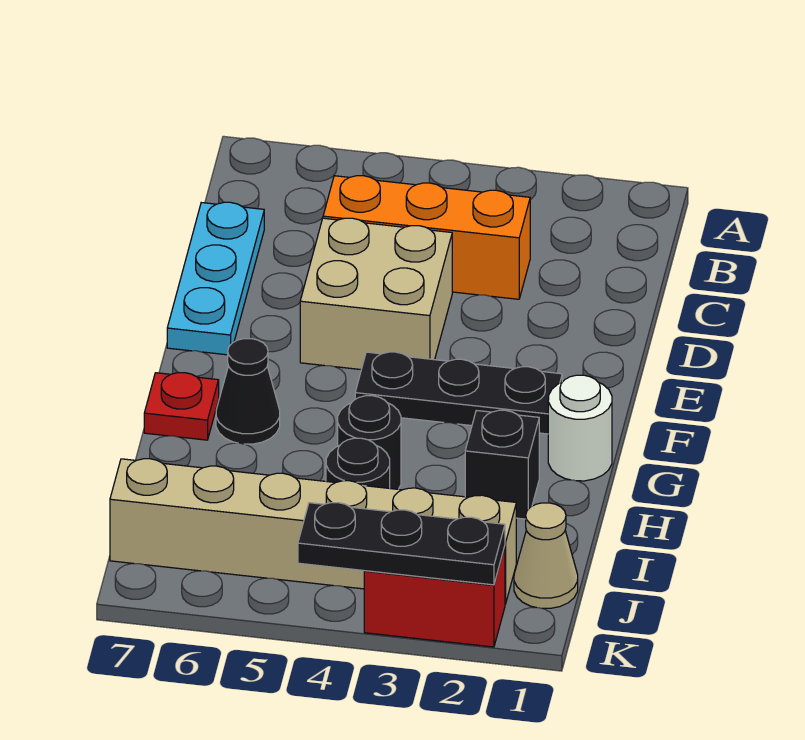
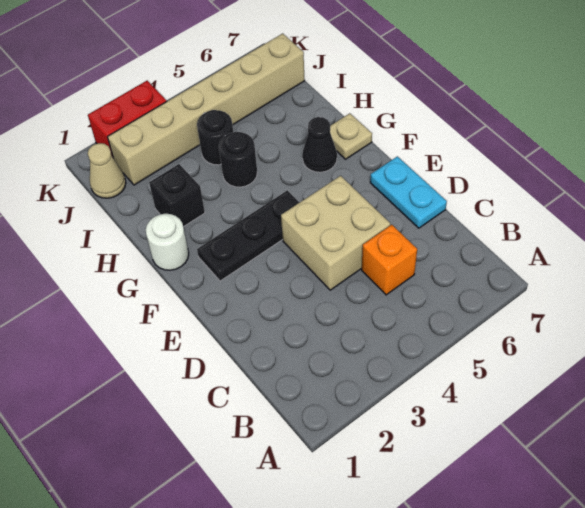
orange 1x3 brick [323,176,530,299] -> orange 1x1 brick [362,225,417,295]
cyan 1x3 plate [167,202,264,355] -> cyan 1x2 plate [370,156,447,228]
red 1x1 plate [144,373,219,440] -> tan 1x1 plate [330,113,372,159]
black 1x3 plate [298,503,505,585] -> none

